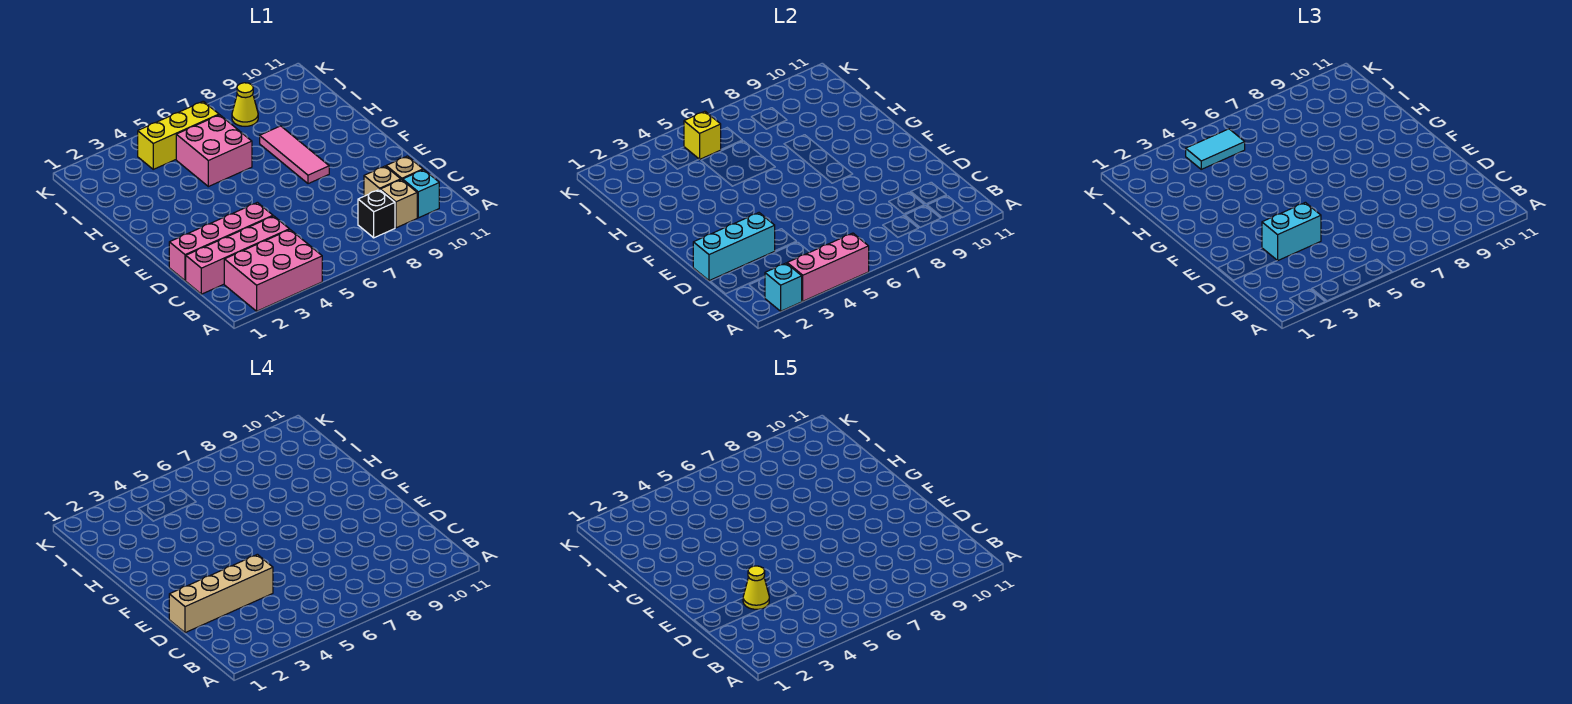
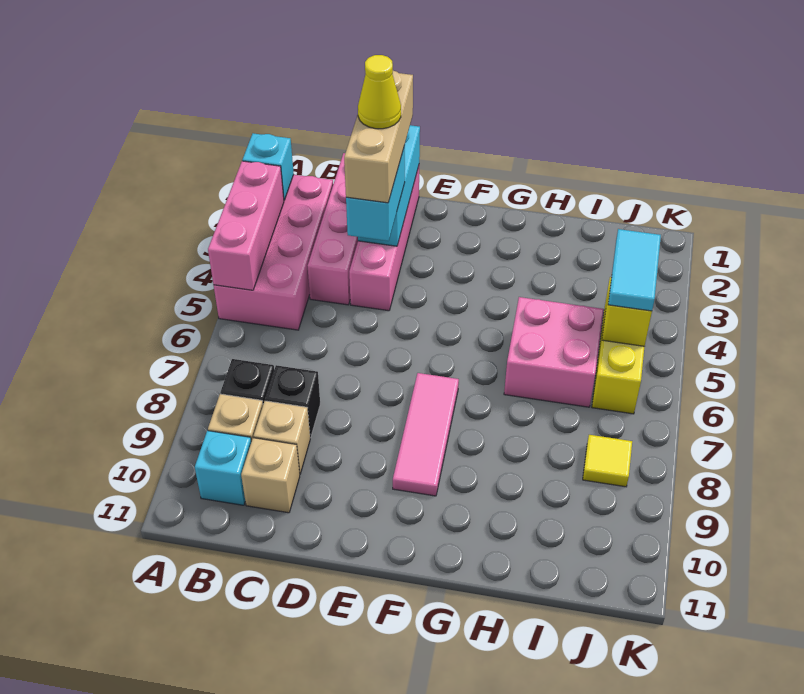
pink 2x3 brick [224,230,322,311] -> pink 2x4 brick [214,175,333,330]
none -> black 1x1 brick [265,365,320,438]
tan 1x4 brick [169,554,273,633] -> tan 1x3 brick [344,71,413,203]
pink 1x3 tile [260,126,329,184] -> pink 1x3 tile turned to [393,373,459,496]
yellow 1x1 cone [232,83,258,126] -> yellow 1x1 tile [583,435,632,487]

